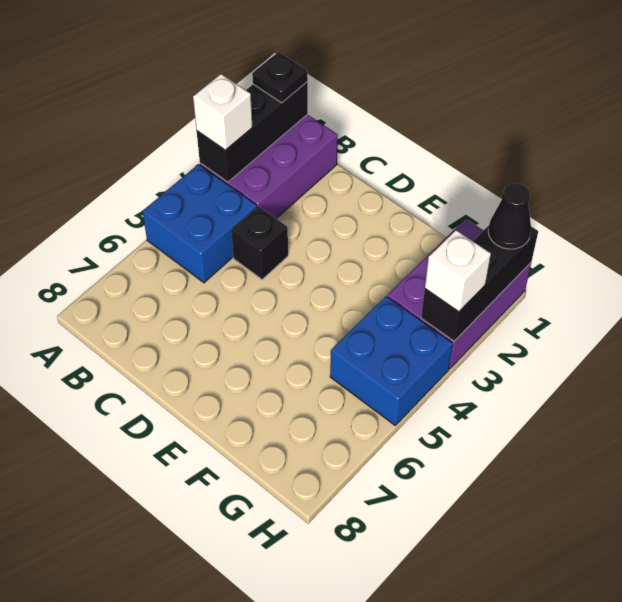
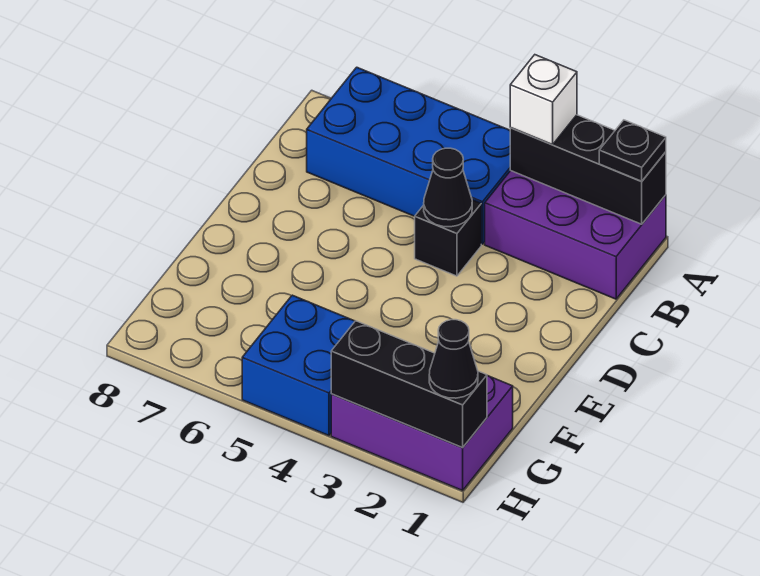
blue 2x2 brick [142,164,257,283] -> blue 2x4 brick [307,67,511,244]
none -> black 1x1 cone [424,148,472,227]
white 1x1 brick [425,230,491,312] -> none

